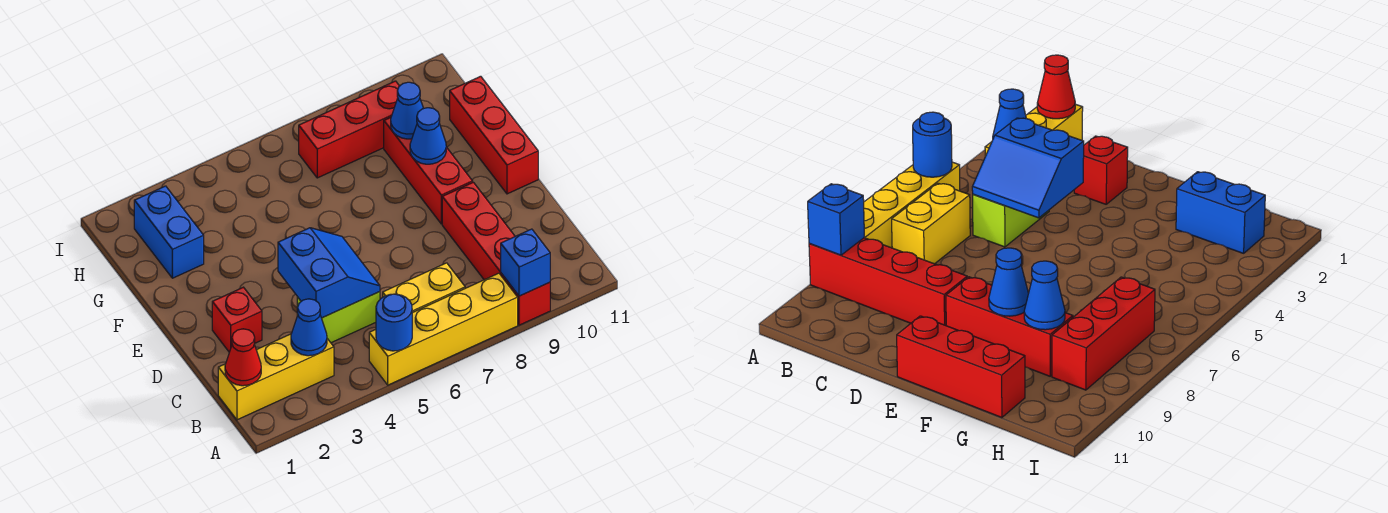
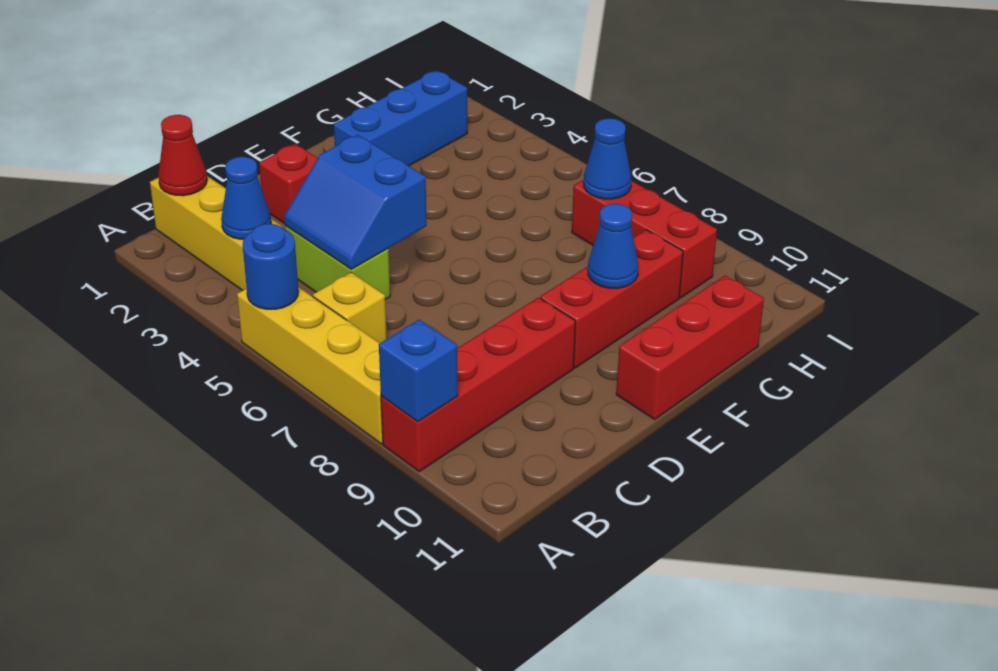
yellow 1x2 brick [383,263,465,313] -> yellow 1x1 brick [313,272,387,343]
blue 2x2 slope [278,228,380,318] -> blue 2x2 slope turned to [284,135,427,269]
blue 1x2 brick [134,186,204,278] -> blue 1x3 brick [334,70,467,166]
blue 1x1 cone [391,82,423,139] -> blue 1x1 cone moved to [584,118,631,199]

